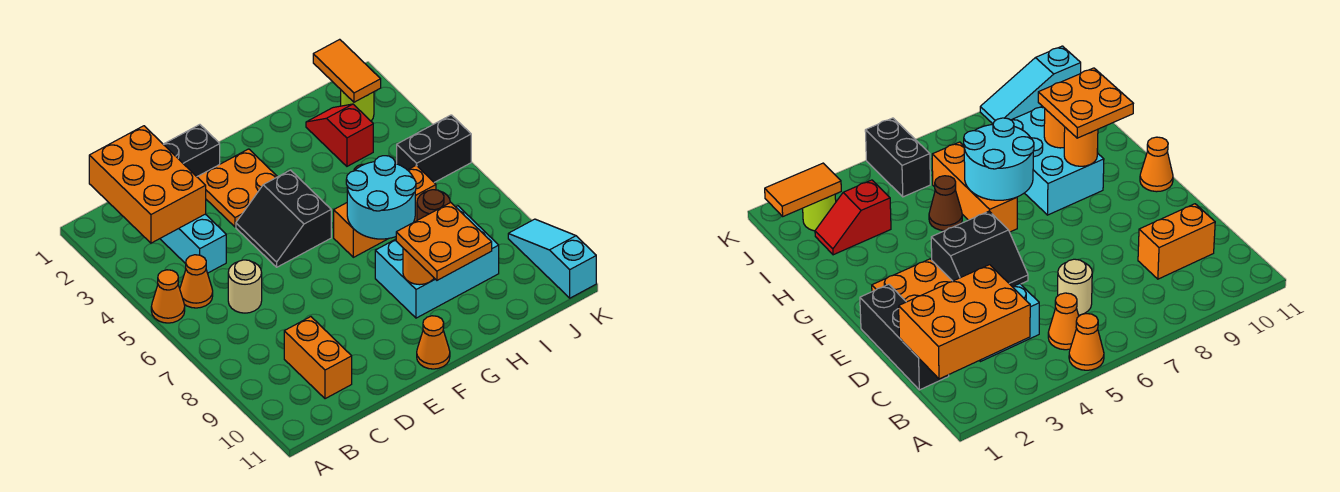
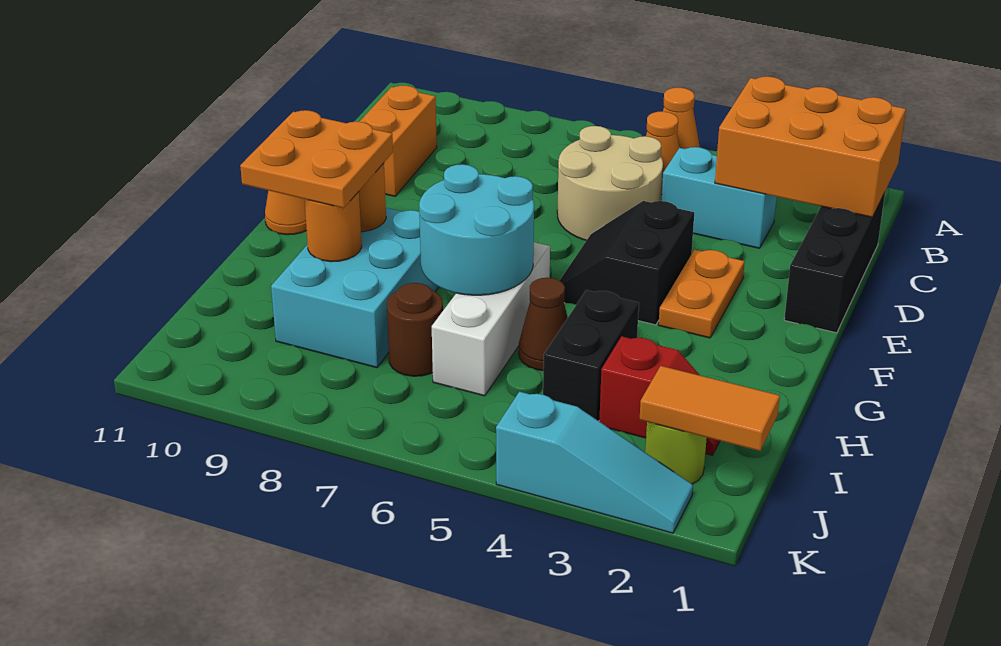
tan 1x1 round brick [228,260,262,313] -> tan 2x2 round brick [557,126,663,240]
orange 1x2 brick [284,317,352,399] -> orange 1x2 brick turned to [360,85,437,196]
orange 2x2 plate [197,149,277,227] -> orange 1x2 plate [659,250,745,338]
black 2x2 slope [236,170,331,267] -> black 2x2 slope turned to [559,201,694,325]
orange 1x3 brick [334,165,436,257] -> white 1x3 brick [432,242,550,396]
black 1x2 brick [397,115,471,182] -> black 1x2 brick moved to [543,290,639,421]
cyan 1x3 slope [508,219,596,298] -> cyan 1x3 slope moved to [496,392,693,533]

